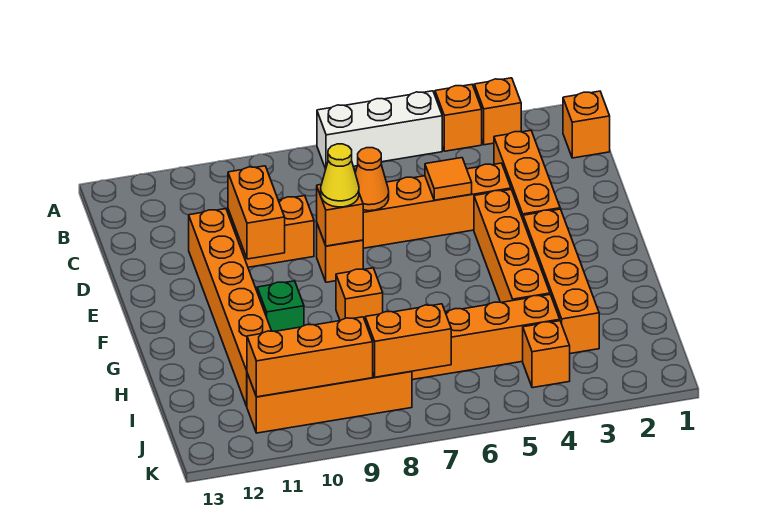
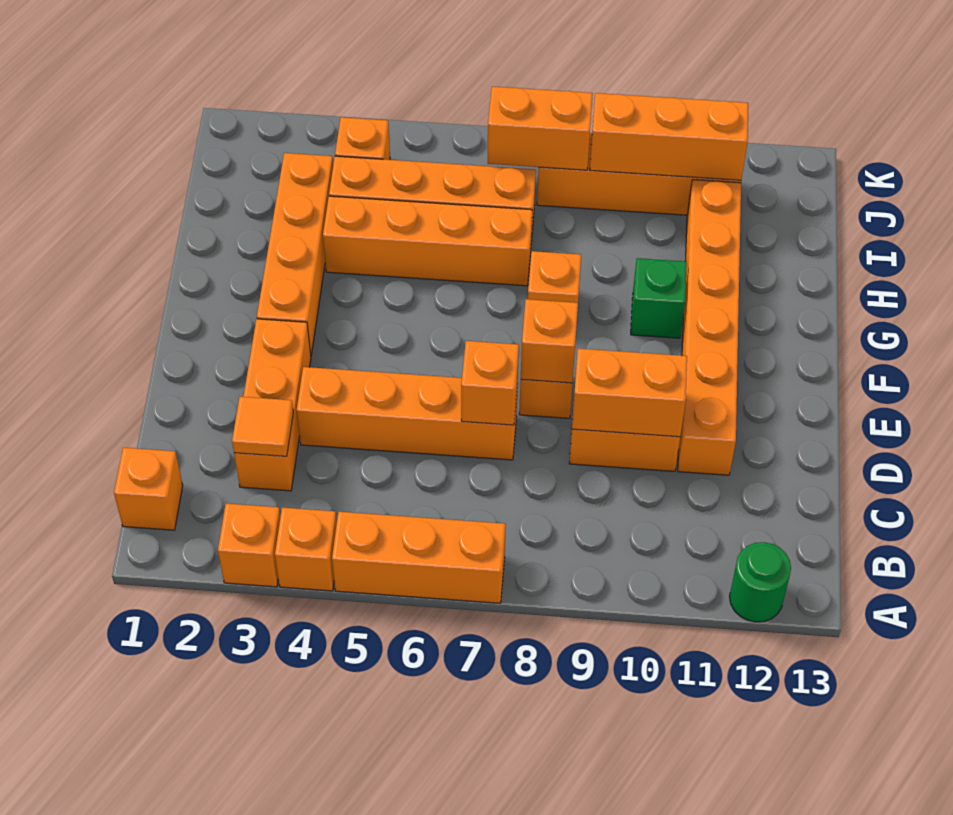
white 1x3 brick [317,91,442,169] -> orange 1x3 brick [332,512,506,603]
none -> green 1x1 round brick [729,542,791,622]
orange 1x1 tile [425,158,472,200] -> orange 1x1 tile moved to [232,397,293,456]
orange 1x1 cone [355,148,389,211] -> orange 1x1 brick [461,341,519,425]
orange 1x2 brick [228,166,285,259] -> orange 1x2 brick turned to [572,348,687,437]
orange 1x4 brick [474,190,550,303] -> orange 1x4 brick turned to [323,196,532,286]
yellow 1x1 cone [321,144,359,207] -> none

